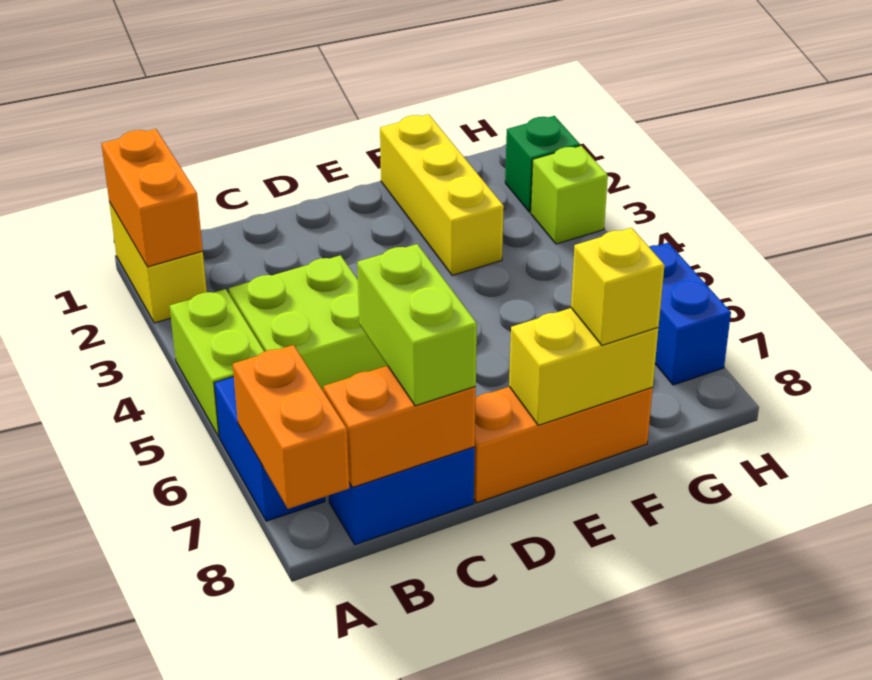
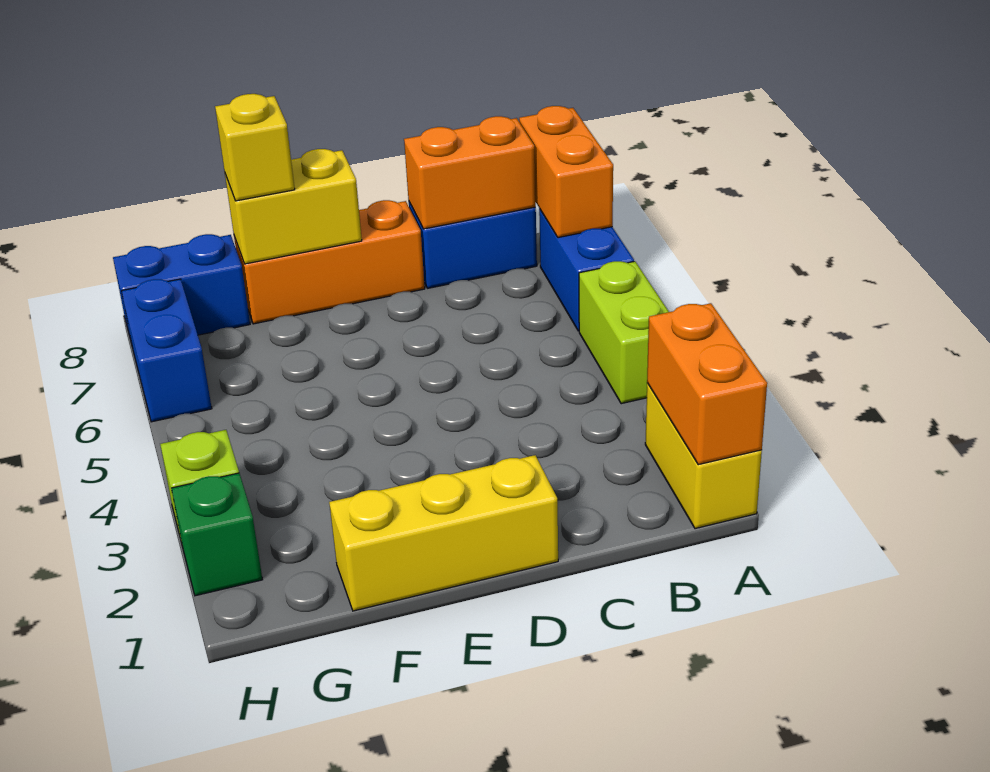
lime 2x2 brick [229,255,387,392] -> none
lime 1x2 brick [357,244,477,406] -> none
yellow 1x3 brick [380,114,504,275] -> yellow 1x3 brick turned to [329,455,558,611]
none -> blue 1x2 brick [113,234,250,344]

